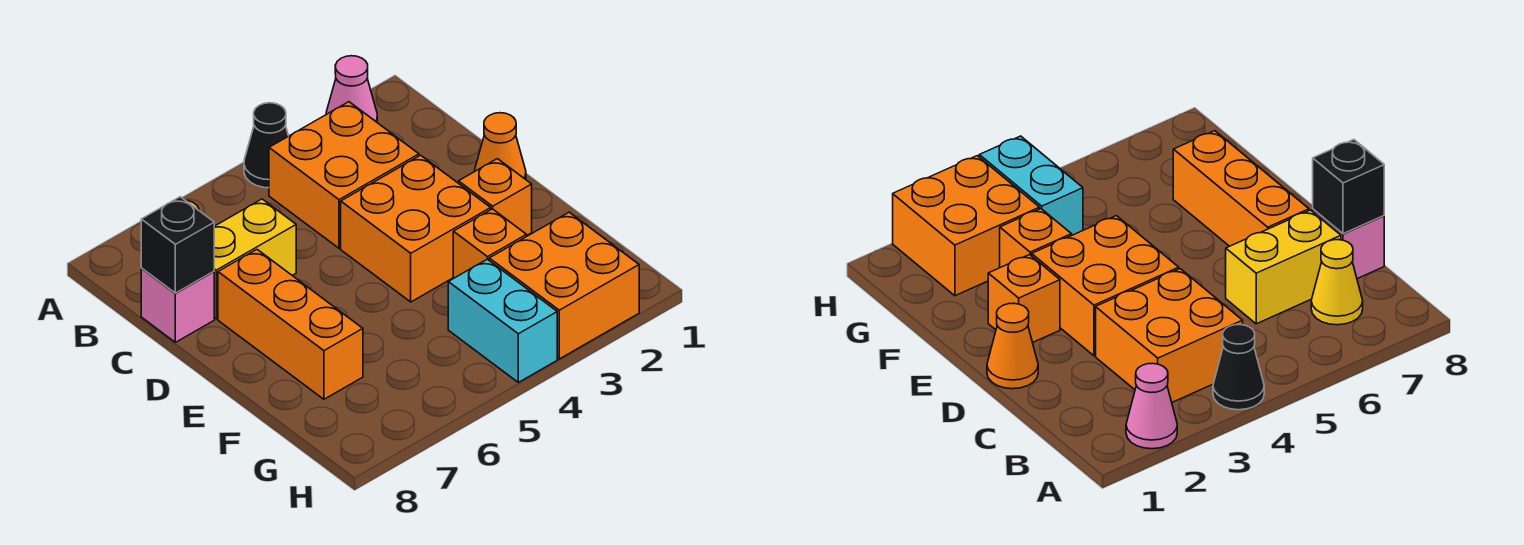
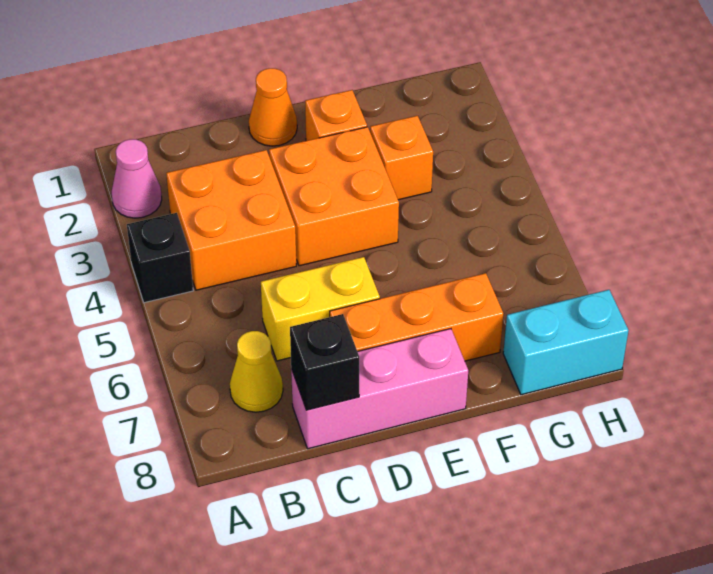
black 1x1 cone [244,103,288,188] -> black 1x1 brick [127,213,193,303]
yellow 1x2 brick [214,199,296,319] -> yellow 1x2 brick turned to [261,257,380,361]
pink 1x1 brick [141,269,214,342] -> pink 1x3 brick [291,329,468,449]
orange 2x2 brick [489,212,639,359] -> none
cyan 1x2 brick [448,259,557,382] -> cyan 1x2 brick moved to [503,290,629,395]

